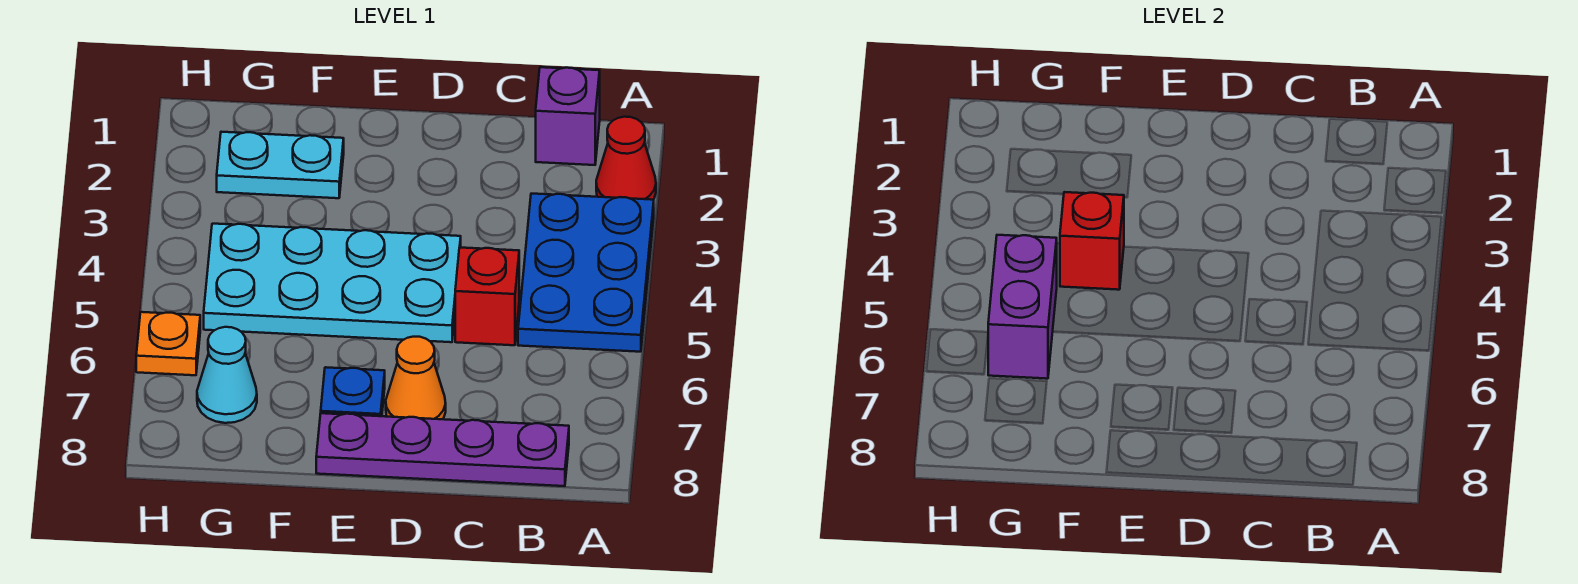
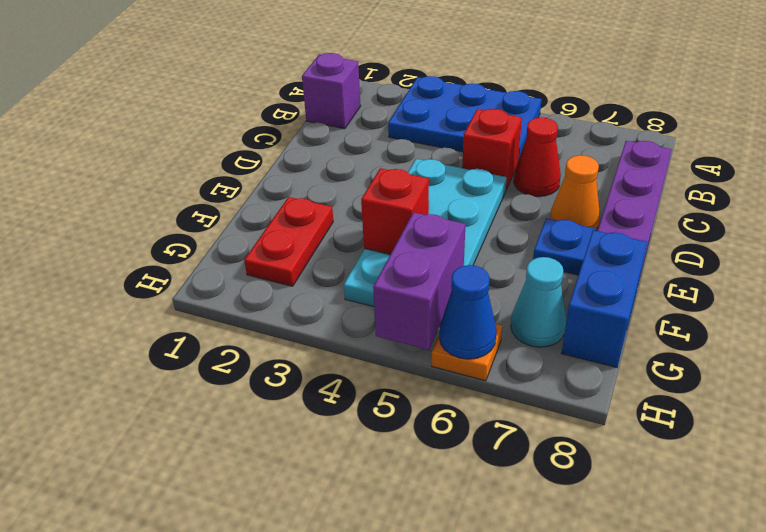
red 1x1 cone [596,117,656,200] -> red 1x1 cone moved to [514,117,561,196]
cyan 1x2 plate [217,132,344,198] -> red 1x2 plate [244,197,333,286]
none -> blue 1x2 brick [562,230,647,367]
purple 1x2 brick [988,235,1057,379] -> purple 1x2 brick turned to [373,212,466,350]
none -> blue 1x1 cone [439,265,497,359]

